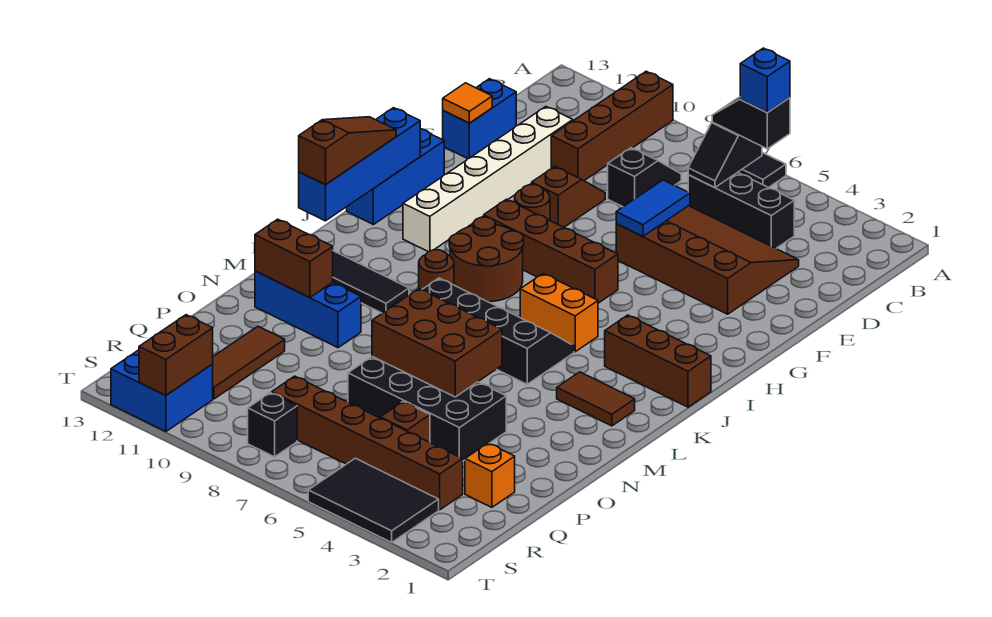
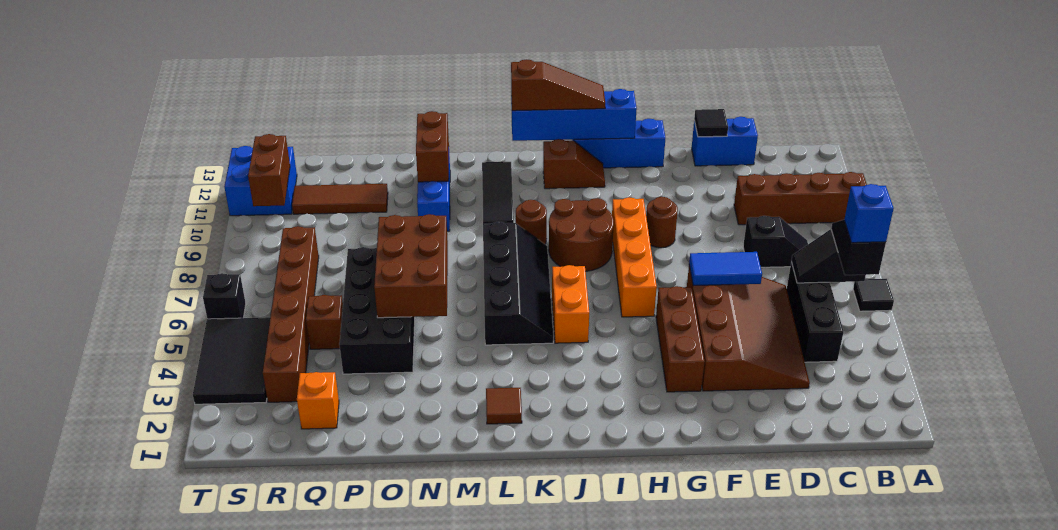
white 1x6 brick [403,107,573,252] -> none
brown 1x2 slope [532,167,605,227] -> brown 1x2 slope moved to [543,139,605,189]
orange 1x1 tile [443,83,492,123] -> black 1x1 tile [694,109,728,137]
brown 1x4 brick [484,199,618,303] -> orange 1x4 brick [612,197,657,317]
brown 1x3 brick [605,315,711,407] -> brown 1x3 brick moved to [656,286,705,392]
brown 1x2 tile [557,372,635,426] -> brown 1x1 tile [486,388,522,424]
black 1x1 brick [248,393,297,457] -> black 1x1 brick moved to [203,273,246,319]
brown 1x2 brick [139,315,213,395] -> brown 1x2 brick turned to [248,134,290,206]

